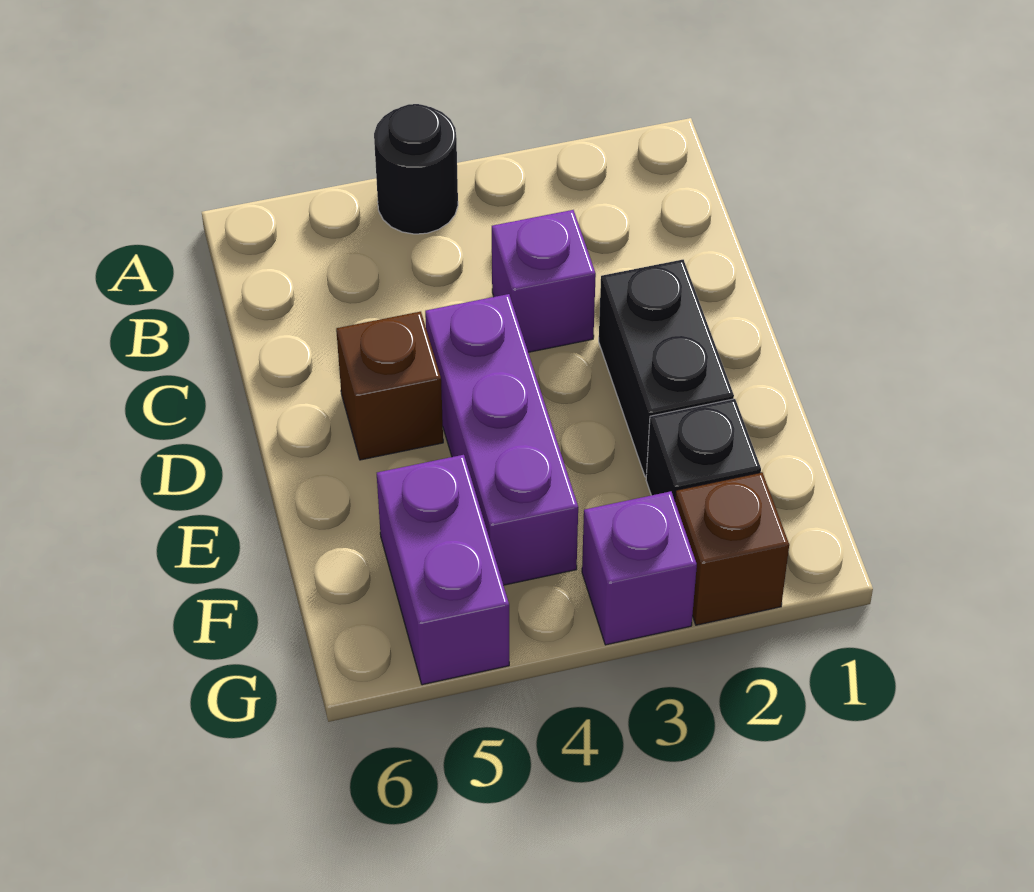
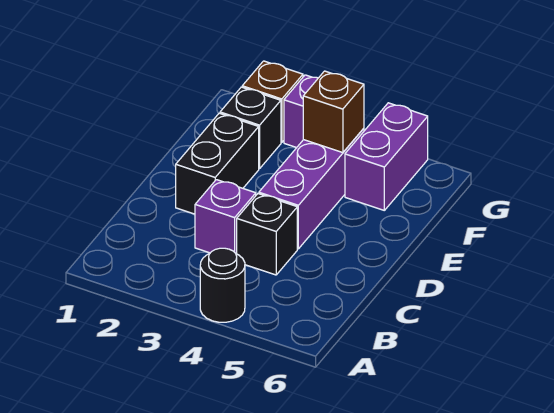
none -> black 1x1 brick [237,194,297,275]
brown 1x1 brick [336,312,443,460] -> brown 1x1 brick moved to [303,71,364,153]

